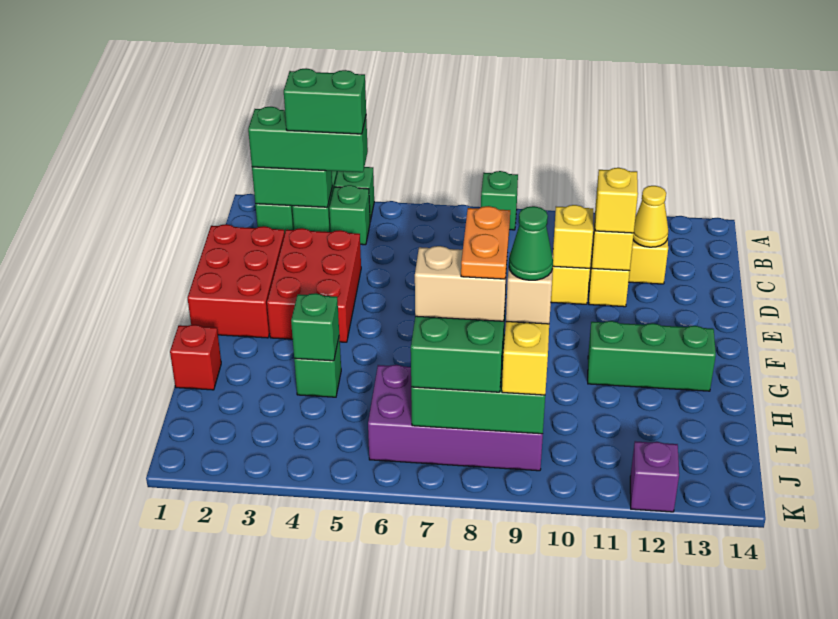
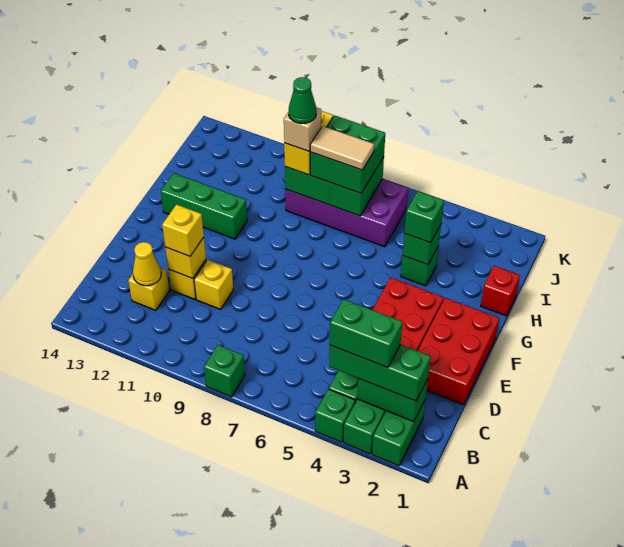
yellow 1x1 brick [553,205,593,268] -> none
none -> green 1x1 brick [405,191,444,243]
orange 1x2 plate [461,206,510,279] -> none
tan 1x2 brick [415,246,507,321] -> tan 1x2 tile [310,126,374,170]
purple 1x1 brick [630,441,679,512] -> none

